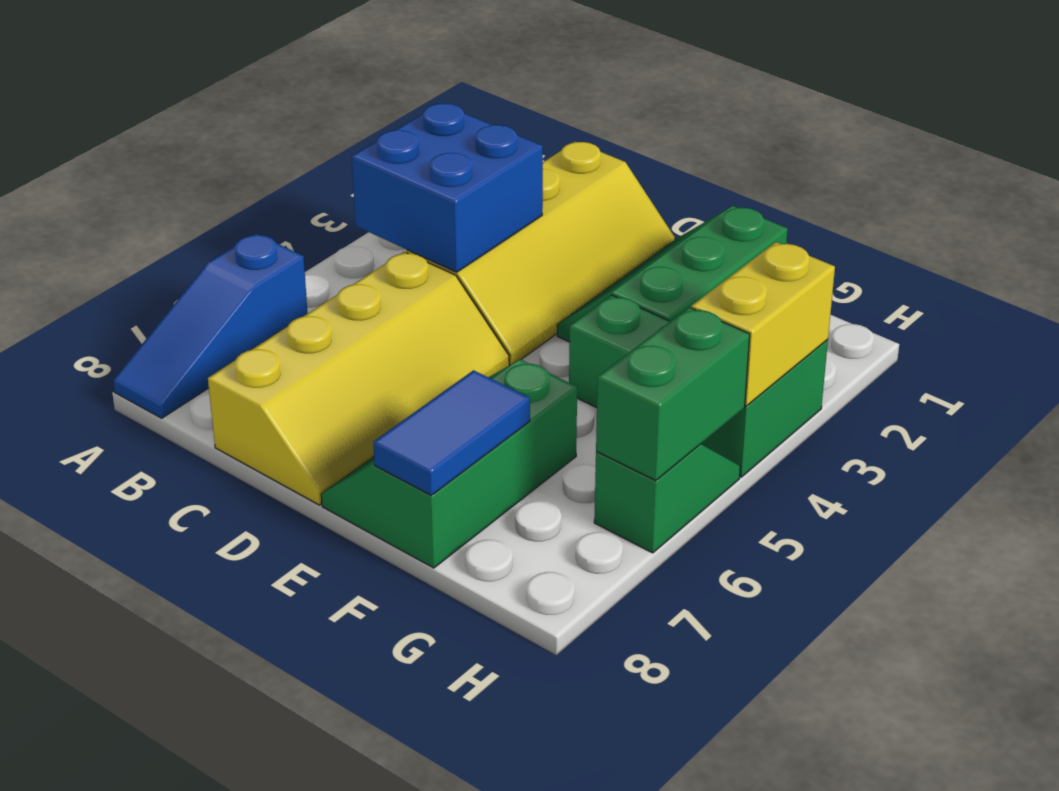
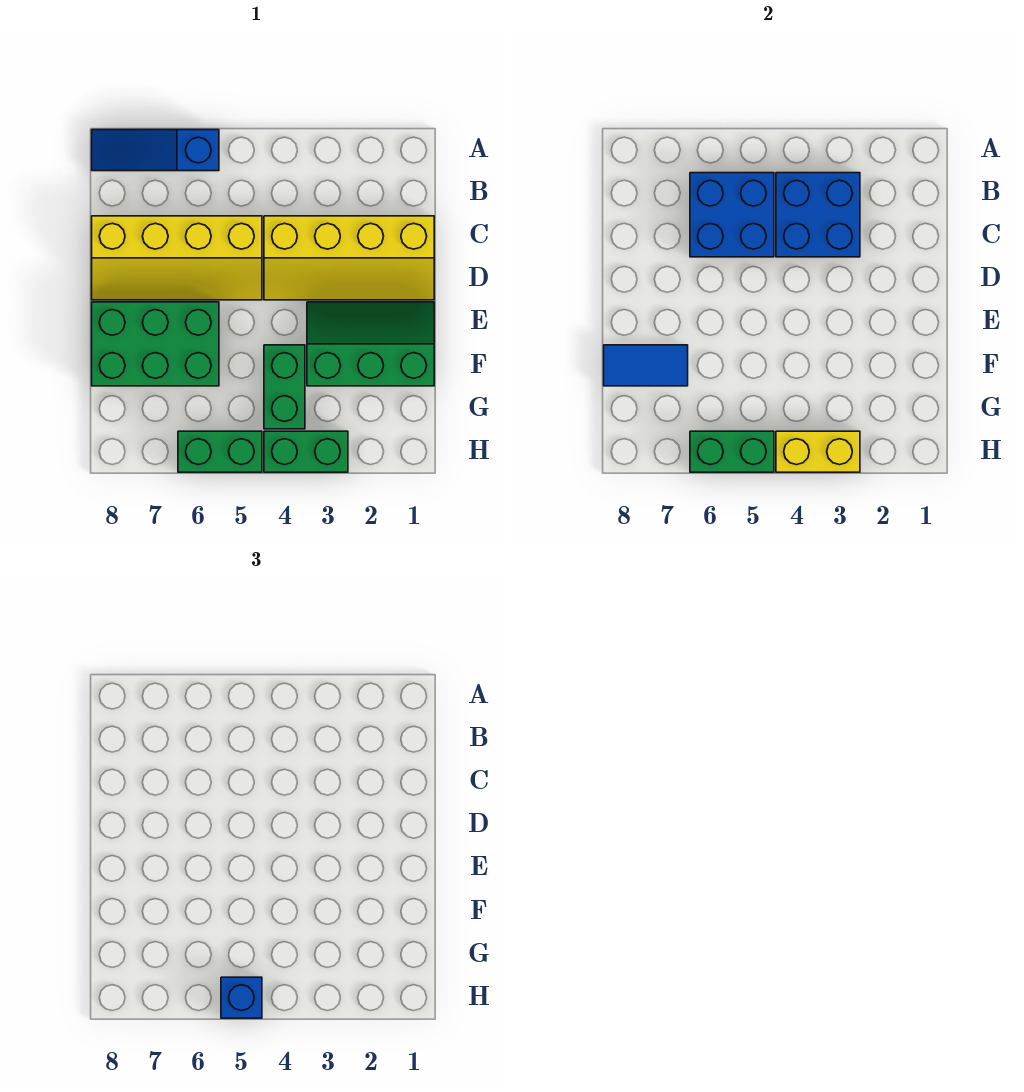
none -> blue 2x2 brick [690,173,774,257]
green 2x3 slope [321,360,577,568] -> green 2x3 brick [92,302,219,386]
green 1x2 slope [594,444,740,553] -> green 1x2 brick [178,431,262,472]
none -> blue 1x1 brick [221,977,262,1018]

